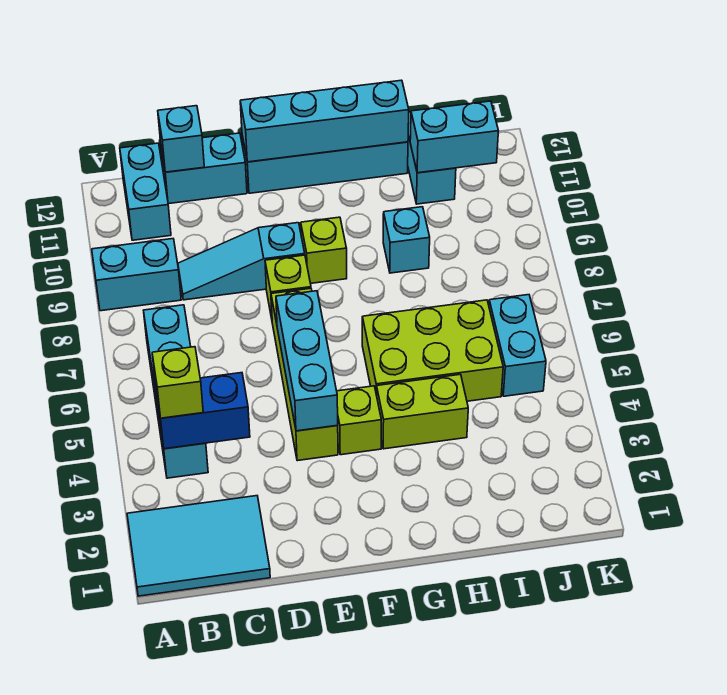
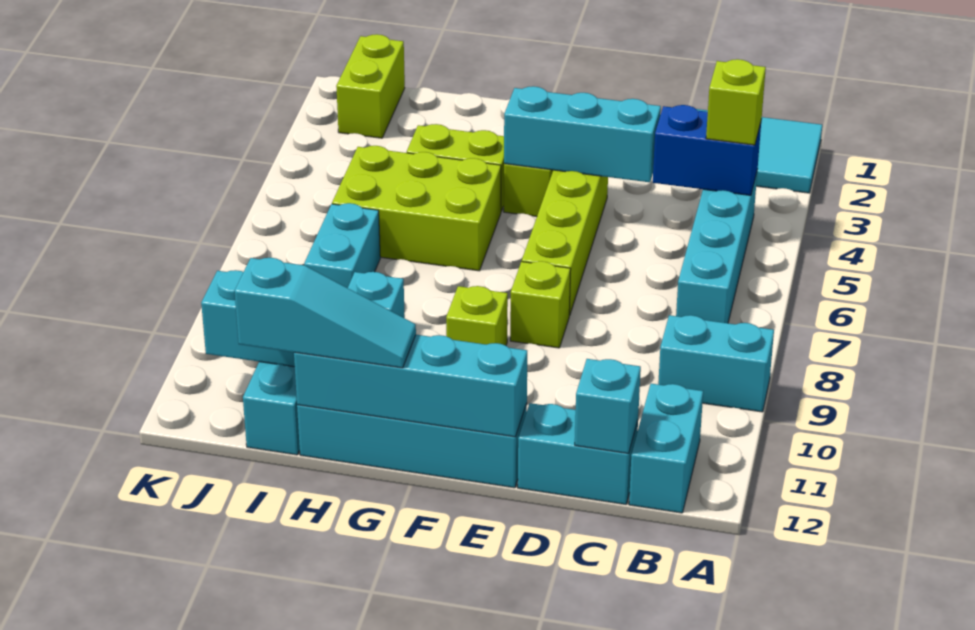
cyan 1x3 slope [178,223,305,300] -> cyan 1x3 slope moved to [235,258,416,368]
cyan 1x3 brick [276,291,338,431] -> cyan 1x3 brick turned to [504,86,661,182]
none -> lime 1x2 brick [336,34,405,138]
cyan 1x2 brick [489,295,546,396] -> cyan 1x2 brick moved to [304,203,380,288]

